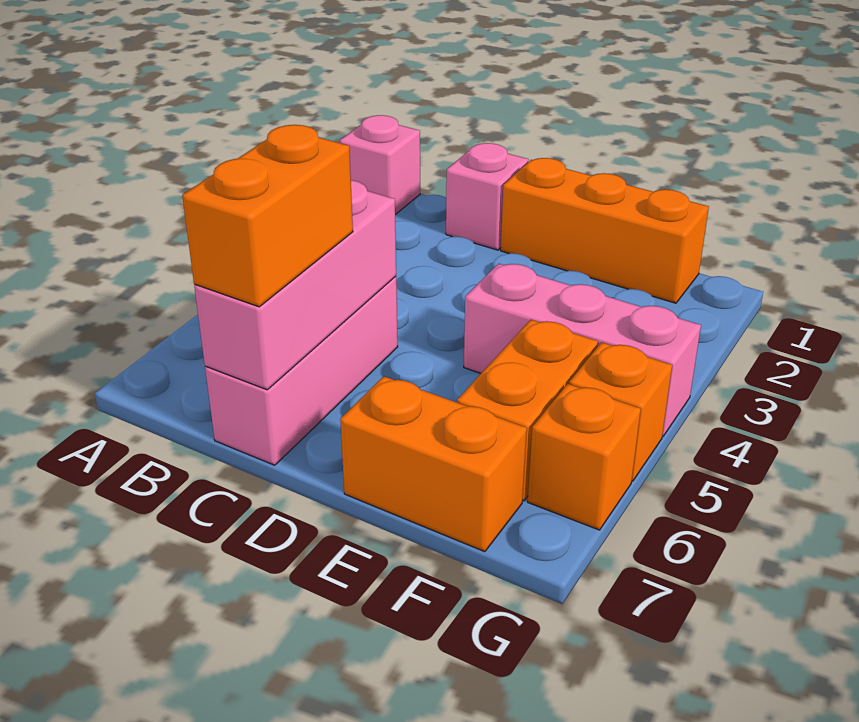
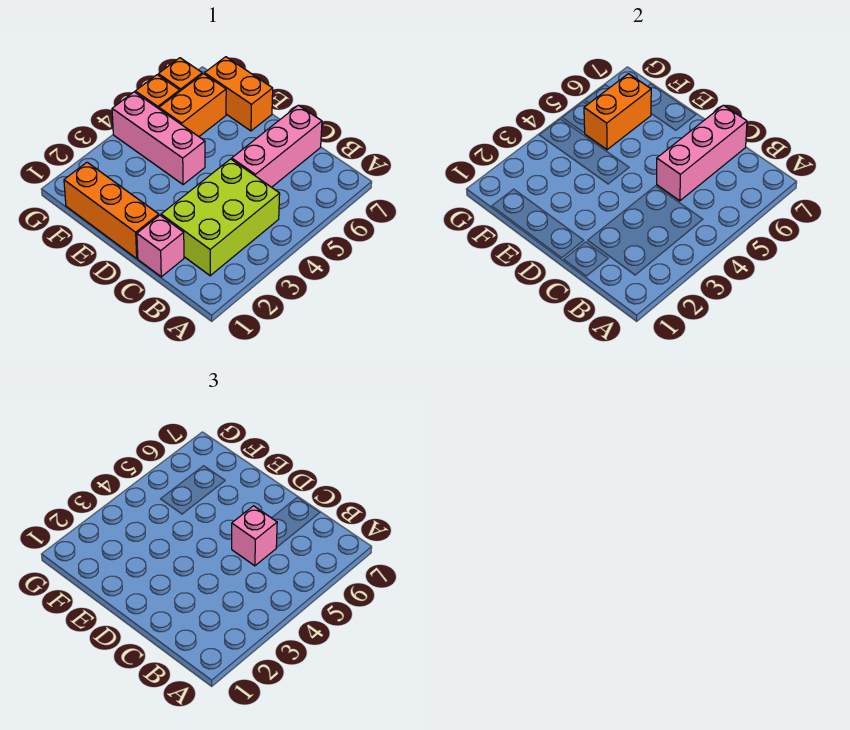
pink 1x1 brick [340,115,420,215] -> pink 1x1 brick moved to [232,506,277,566]
none -> lime 2x3 brick [161,159,280,276]
orange 1x2 brick [182,125,353,307] -> orange 1x2 brick moved to [584,74,651,150]

